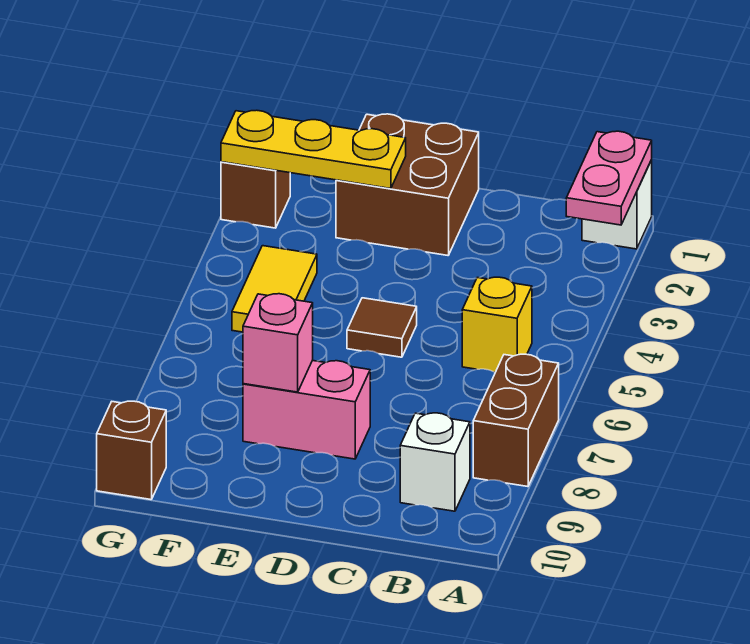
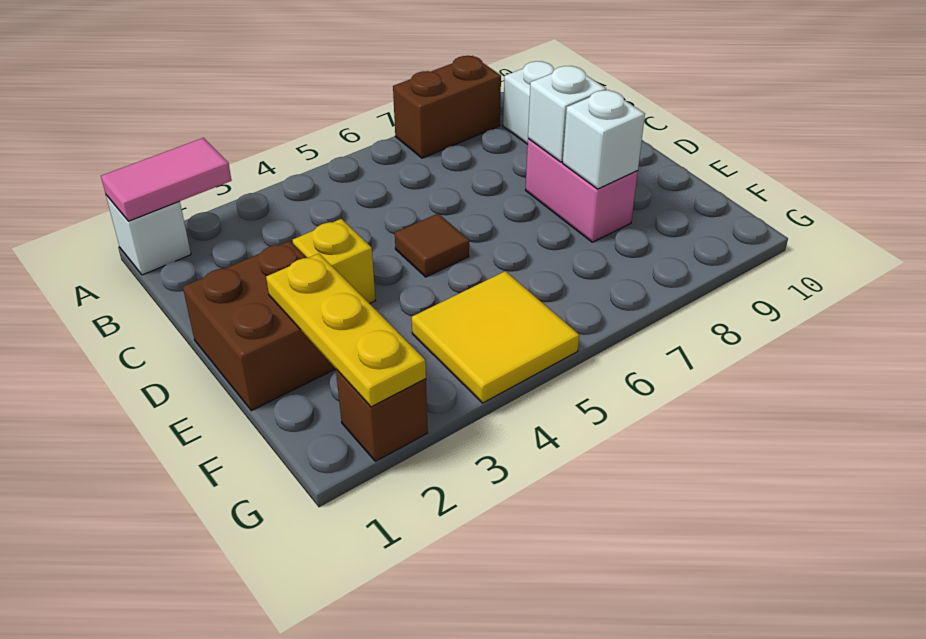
pink 1x2 plate [566,131,652,225] -> pink 1x2 tile [101,138,232,221]
yellow 1x1 brick [462,277,532,372] -> yellow 1x1 brick moved to [293,219,375,304]
none -> white 1x1 brick [528,66,606,162]
pink 1x1 brick [243,294,313,392] -> white 1x1 brick [563,90,645,189]
yellow 1x2 tile [232,246,317,332] -> yellow 2x2 tile [412,271,579,403]
brown 1x1 brick [97,401,166,500] -> none

